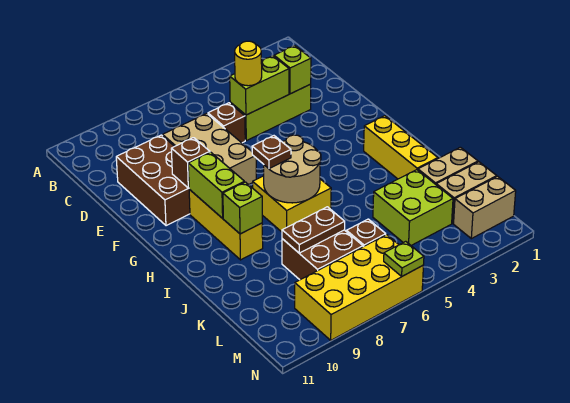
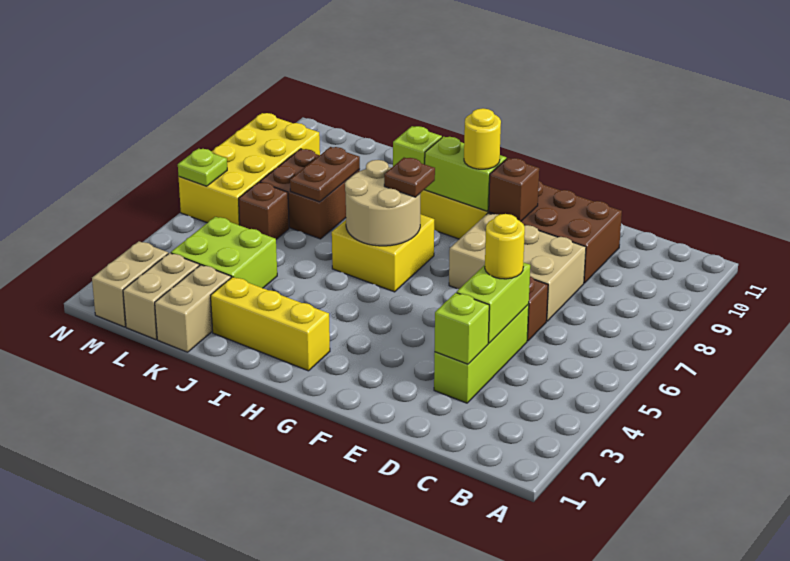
none -> yellow 1x1 round brick [464,108,501,169]

